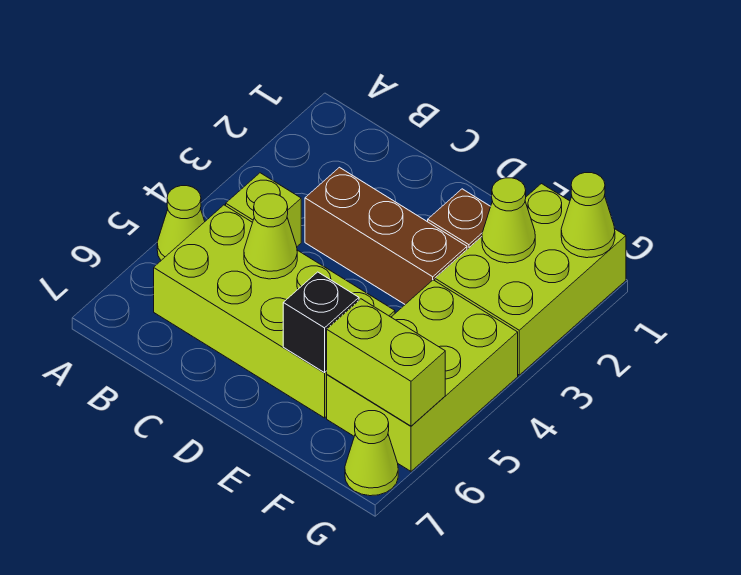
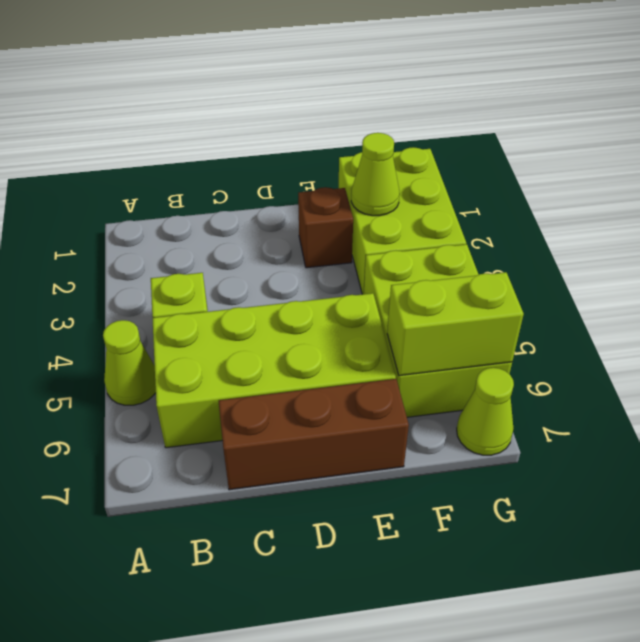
brown 1x3 brick [305,167,467,304] -> brown 1x3 brick moved to [219,379,409,490]
lime 1x1 cone [244,194,297,279] -> none
black 1x1 brick [283,272,359,373] -> none
lime 1x1 cone [561,173,615,258] -> none

